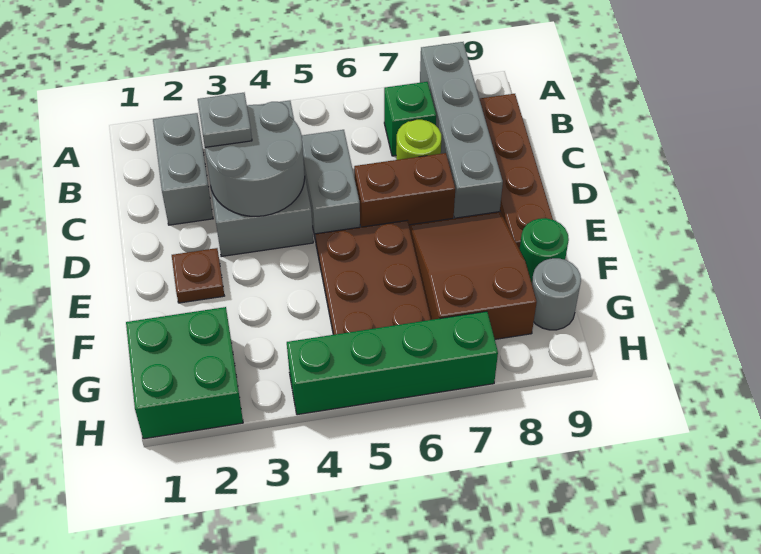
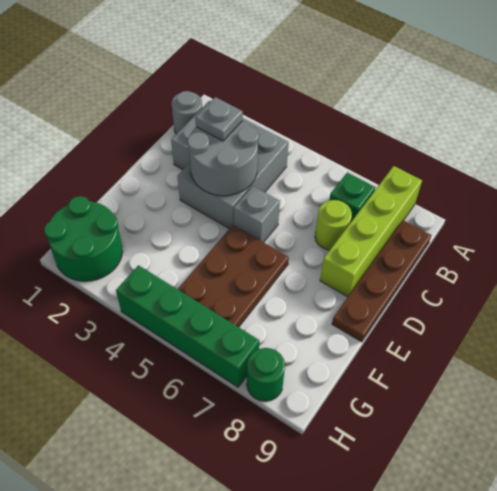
grey 1x4 brick [420,42,503,218] -> lime 1x4 brick [320,166,422,297]
grey 1x2 brick [302,130,360,241] -> grey 1x1 brick [234,186,280,242]
brown 1x2 brick [354,153,455,228] -> none
brown 1x1 plate [172,248,224,303] -> none
brown 2x3 slope [410,212,537,339] -> none
green 1x1 round brick [520,218,569,283] -> green 1x1 round brick moved to [247,348,285,401]
green 2x2 brick [126,307,243,439] -> green 2x2 round brick [44,196,123,281]
grey 1x1 round brick [532,258,581,330] -> grey 1x1 round brick moved to [172,91,202,134]

